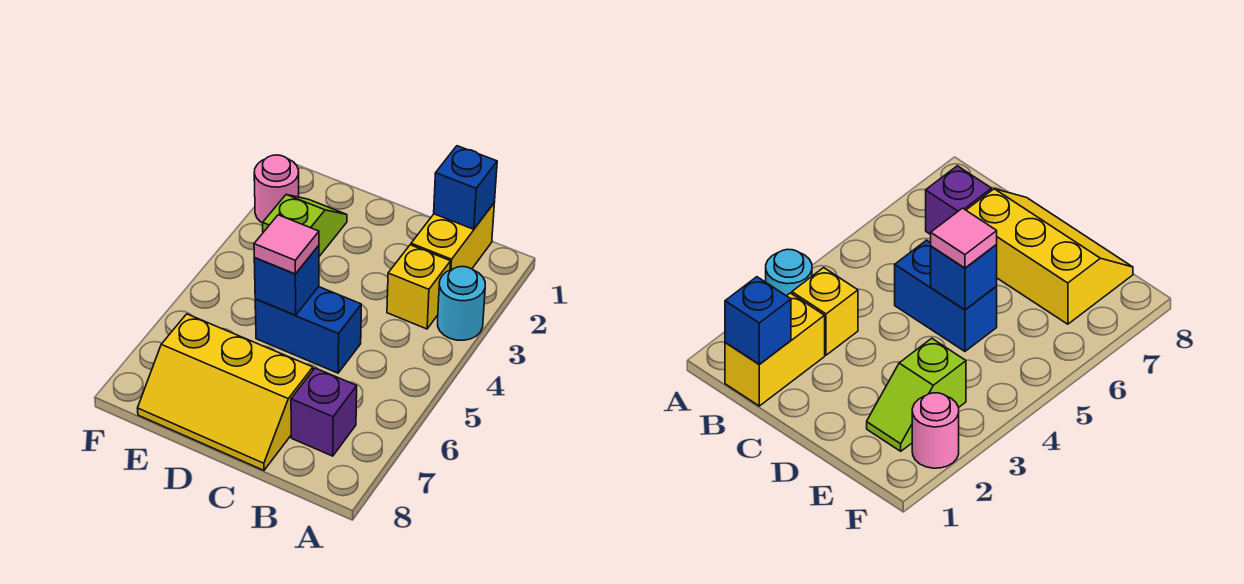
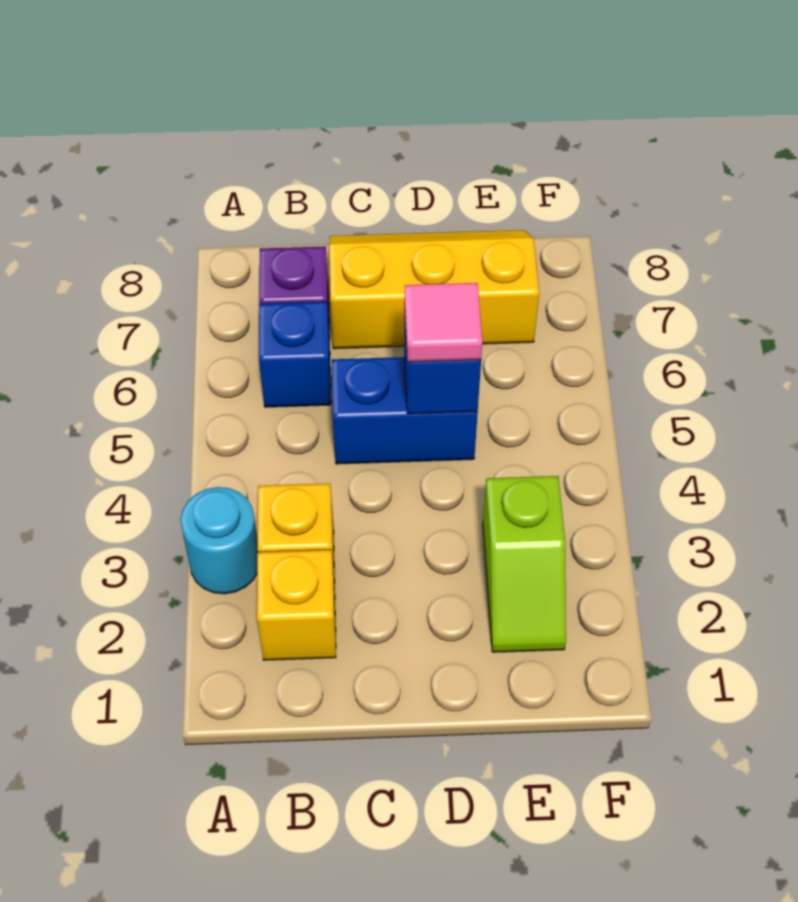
yellow 1x2 brick [411,203,494,270] -> yellow 1x1 brick [257,550,336,660]
blue 1x1 brick [434,146,497,229] -> blue 1x1 brick moved to [259,302,331,407]
pink 1x1 round brick [254,155,299,223] -> none

